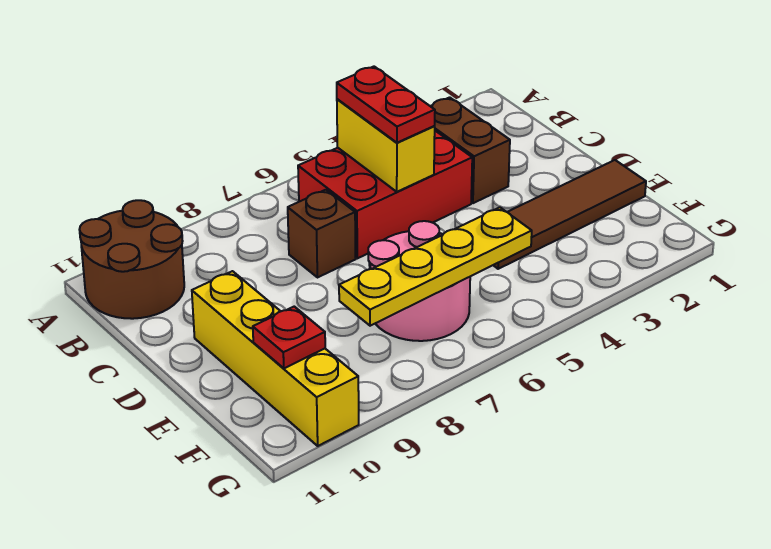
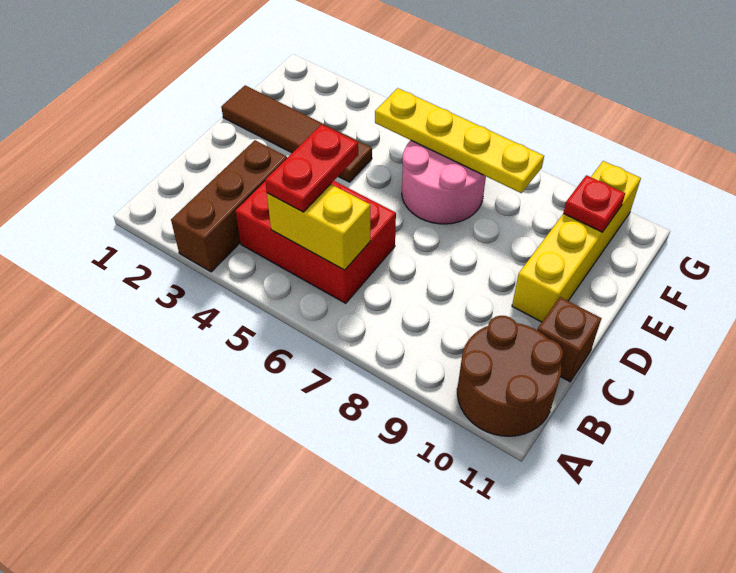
brown 1x2 brick [431,97,510,203] -> brown 1x3 brick [171,140,287,272]
yellow 1x2 brick [337,99,435,192] -> yellow 1x2 brick turned to [267,184,370,270]
brown 1x1 brick [288,190,356,278] -> brown 1x1 brick moved to [537,297,601,382]

